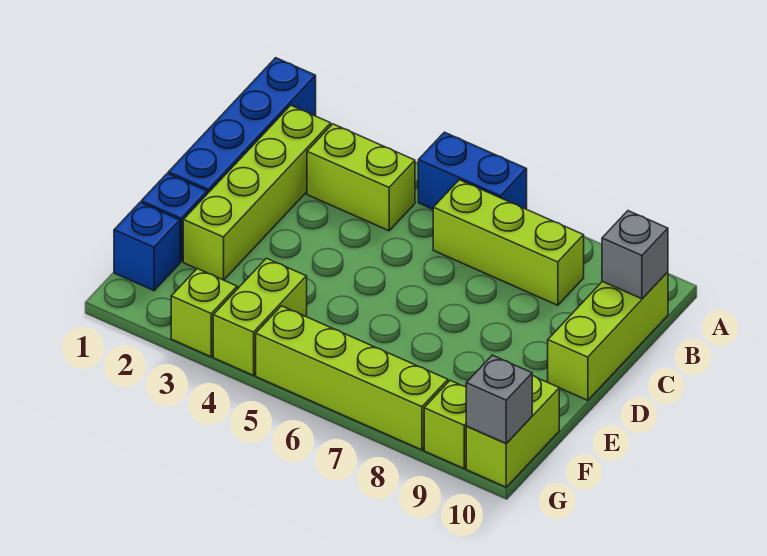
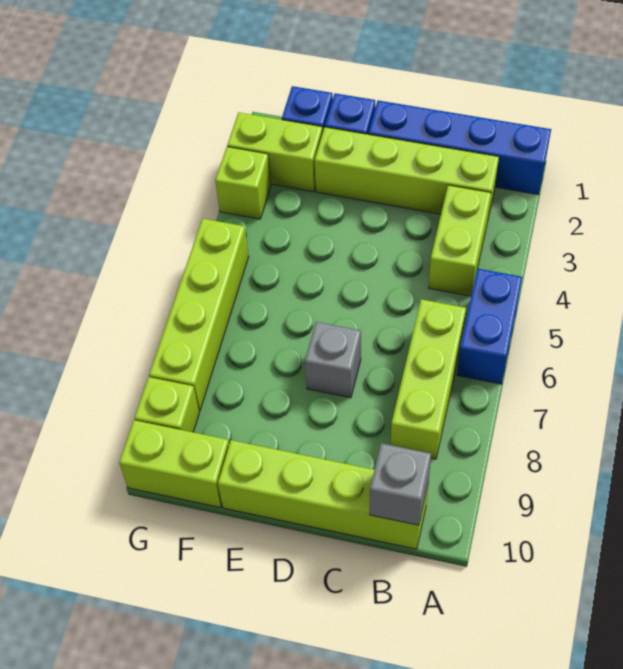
lime 1x3 brick [548,272,668,401] -> lime 1x4 brick [218,440,428,549]
lime 1x2 brick [213,258,307,376] -> lime 1x2 brick moved to [227,113,323,192]
grey 1x1 brick [466,355,532,444] -> grey 1x1 brick moved to [305,322,361,398]

